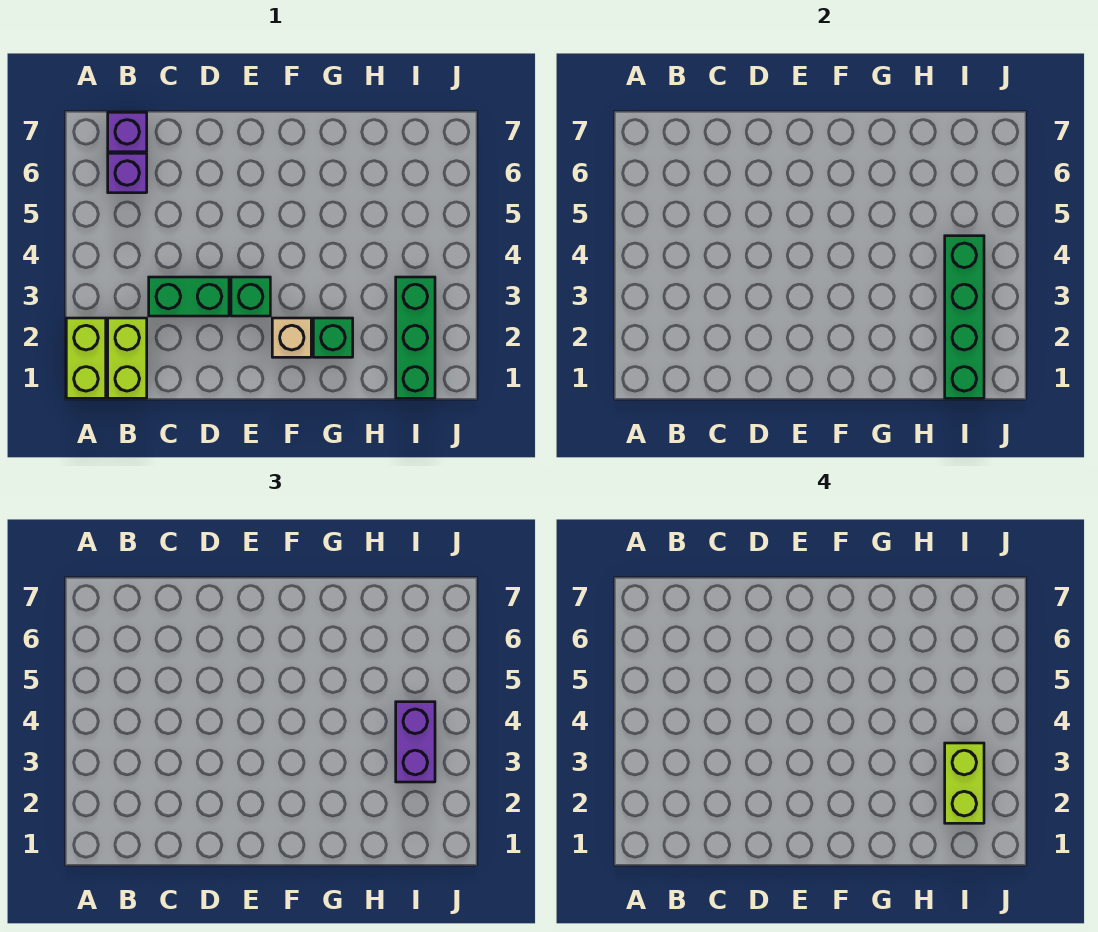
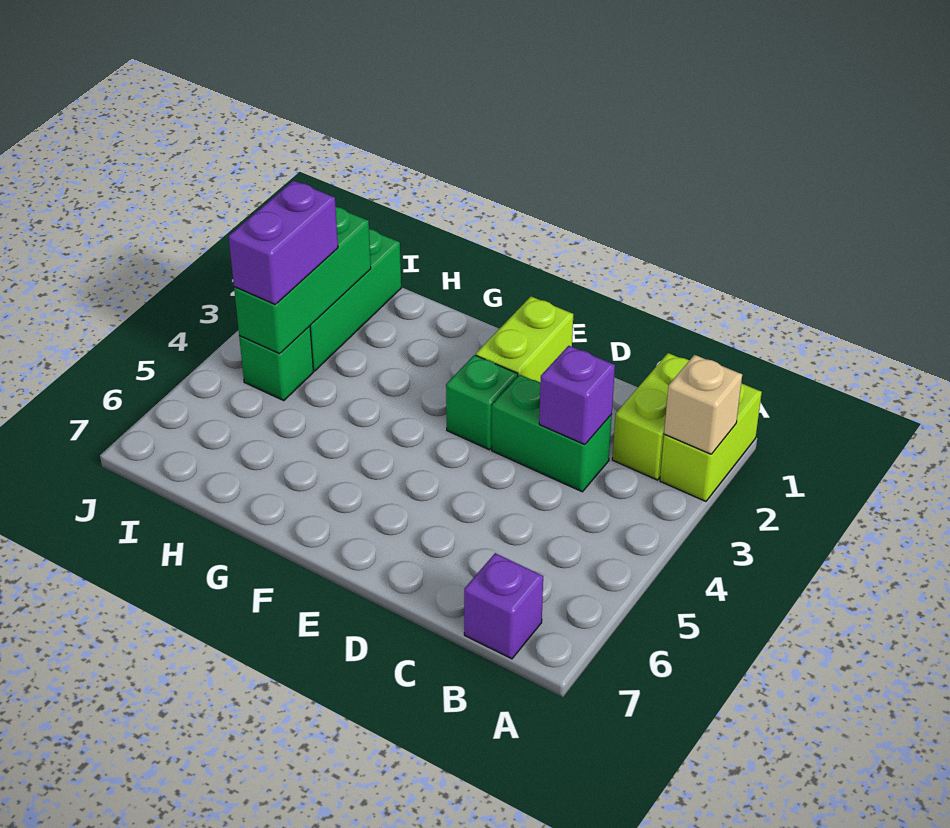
purple 1x1 brick [108,153,147,193] -> purple 1x1 brick moved to [539,346,615,445]
tan 1x1 brick [272,318,311,357] -> tan 1x1 brick moved to [664,355,742,454]
green 1x1 brick [313,318,353,357] -> green 1x1 brick moved to [239,326,313,401]
green 1x4 brick [945,236,984,398] -> green 1x3 brick [234,207,371,354]
lime 1x2 brick [945,743,984,823] -> lime 1x2 brick moved to [476,297,573,382]

